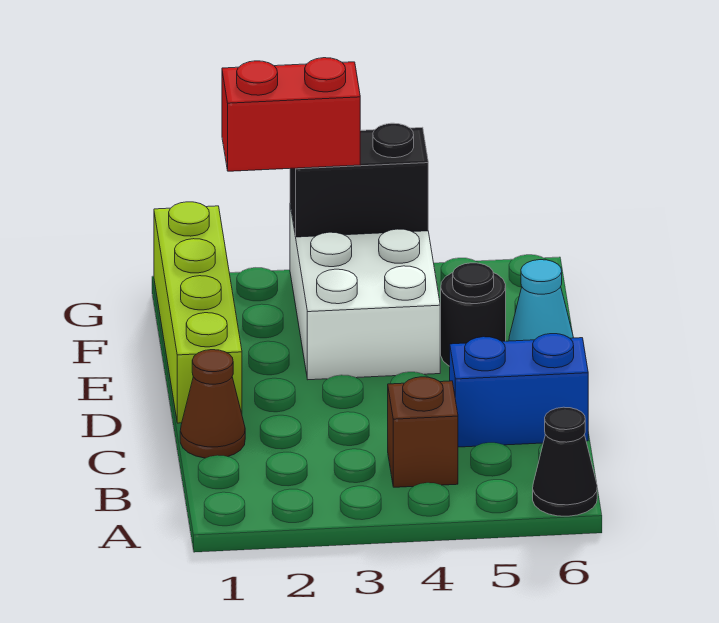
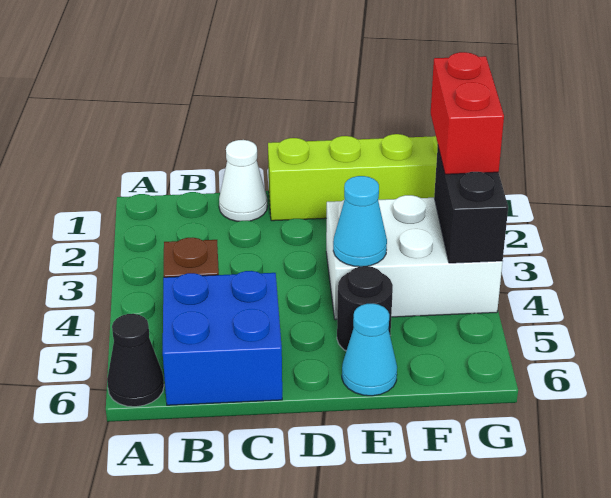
brown 1x1 cone [180,350,245,458] -> white 1x1 cone [219,140,267,221]
blue 1x2 brick [450,334,588,447] -> blue 2x2 brick [163,271,282,405]
none -> cyan 1x1 cone [333,176,387,267]

